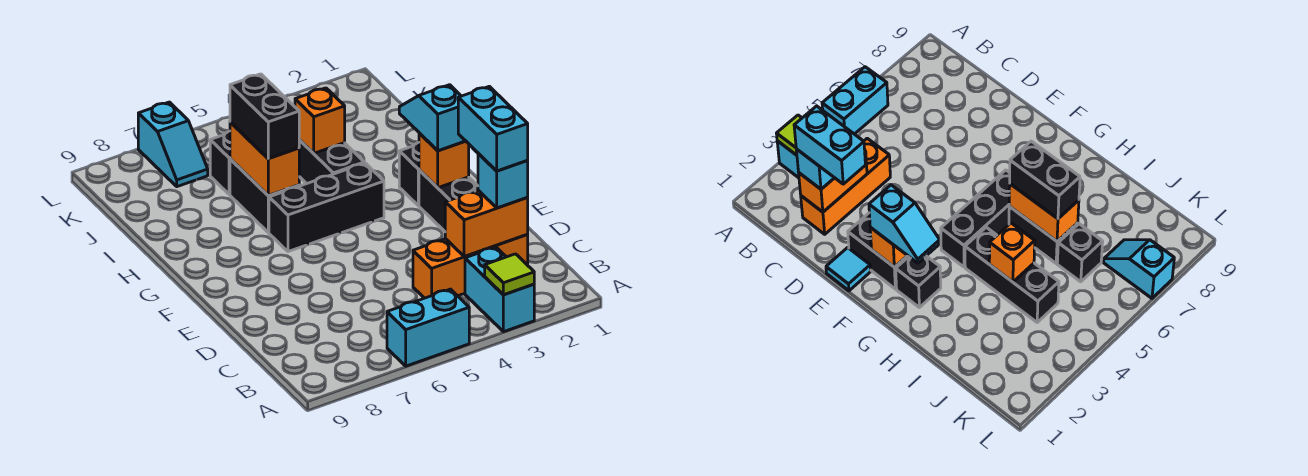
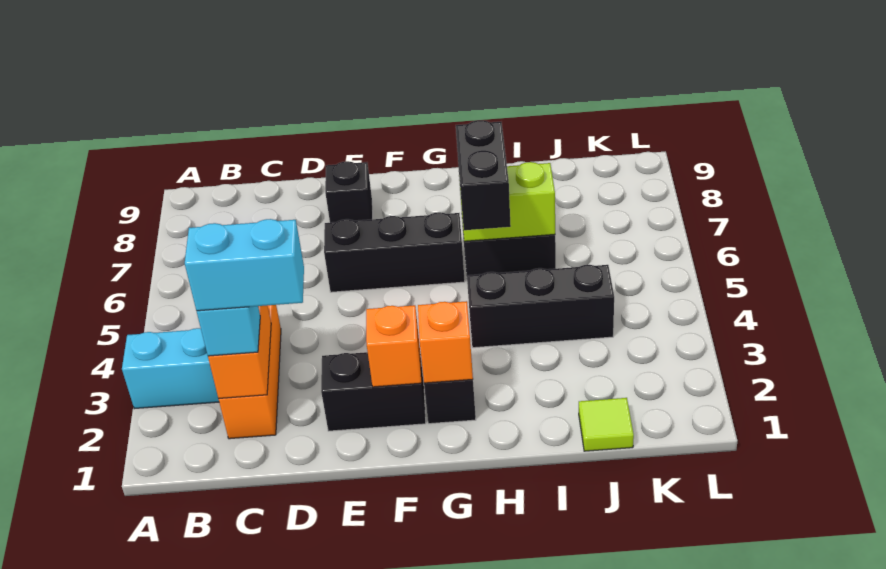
lime 1x1 tile [485,254,534,295] -> lime 1x1 tile moved to [579,398,634,451]
cyan 1x2 brick [387,289,469,366] -> none
cyan 1x1 tile [826,248,871,291] -> none
cyan 1x2 slope [399,85,465,151] -> none
black 1x3 brick [269,163,384,252] -> black 1x3 brick turned to [324,212,465,292]
orange 1x2 brick [230,122,299,196] -> lime 1x2 brick [459,162,555,241]
black 1x2 brick [230,74,299,158] -> black 1x2 brick turned to [456,120,511,230]
orange 1x1 brick [295,88,345,153] -> orange 1x1 brick moved to [418,301,473,383]
black 1x1 brick [210,131,230,194] -> black 1x1 brick moved to [325,161,373,223]
cyan 1x2 slope [138,102,208,187] -> none

